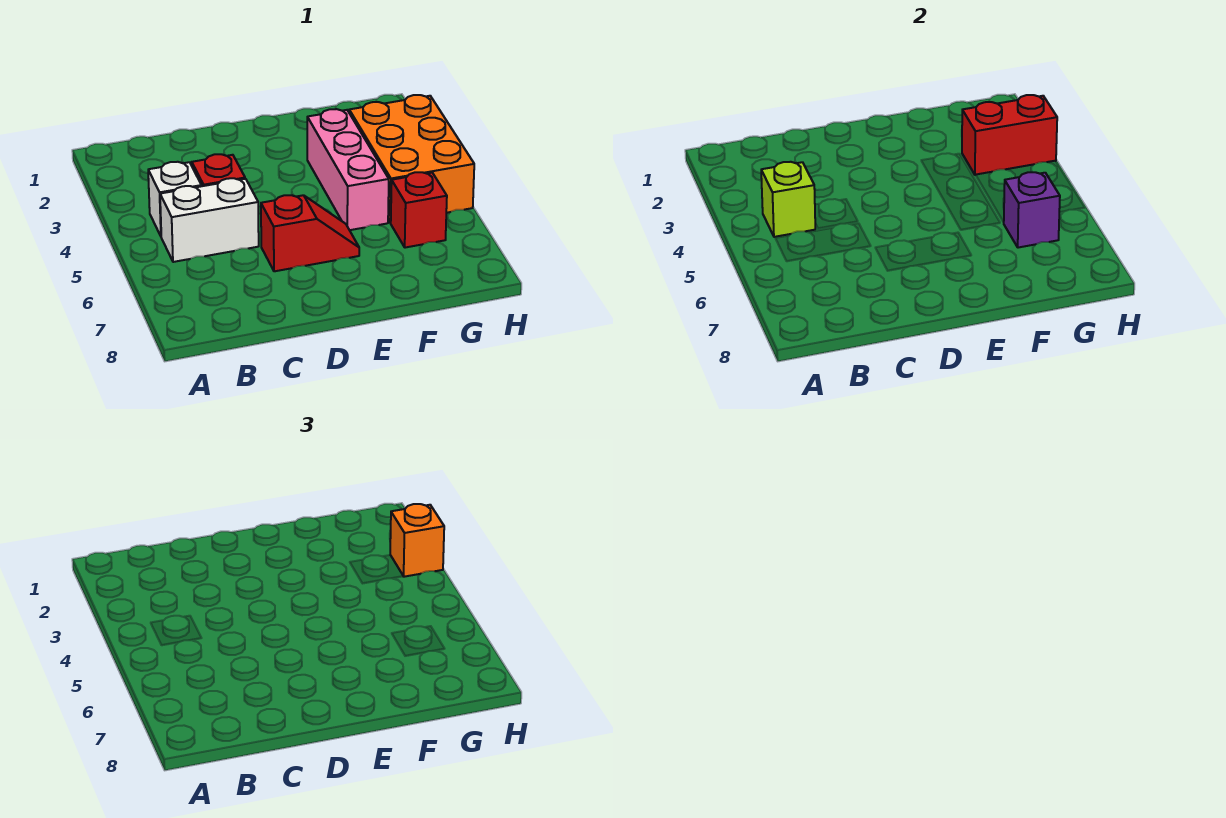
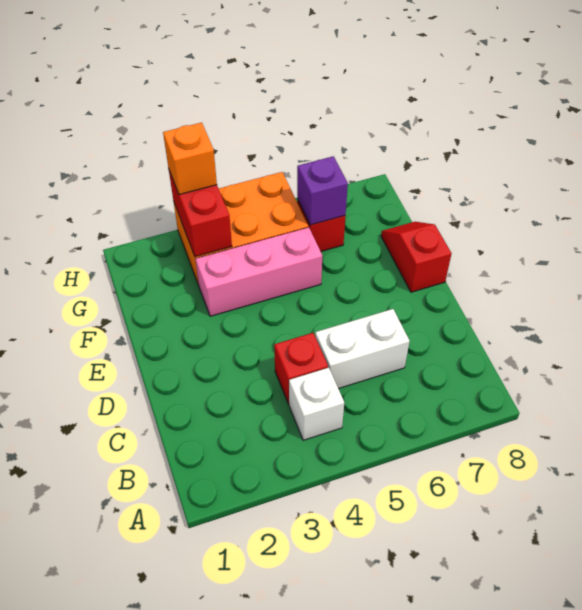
lime 1x1 brick [761,162,815,237] -> none
white 1x2 brick [160,178,259,262] -> white 1x2 brick turned to [315,309,410,389]
red 1x2 slope [261,195,359,271] -> red 1x2 slope moved to [381,222,452,292]

